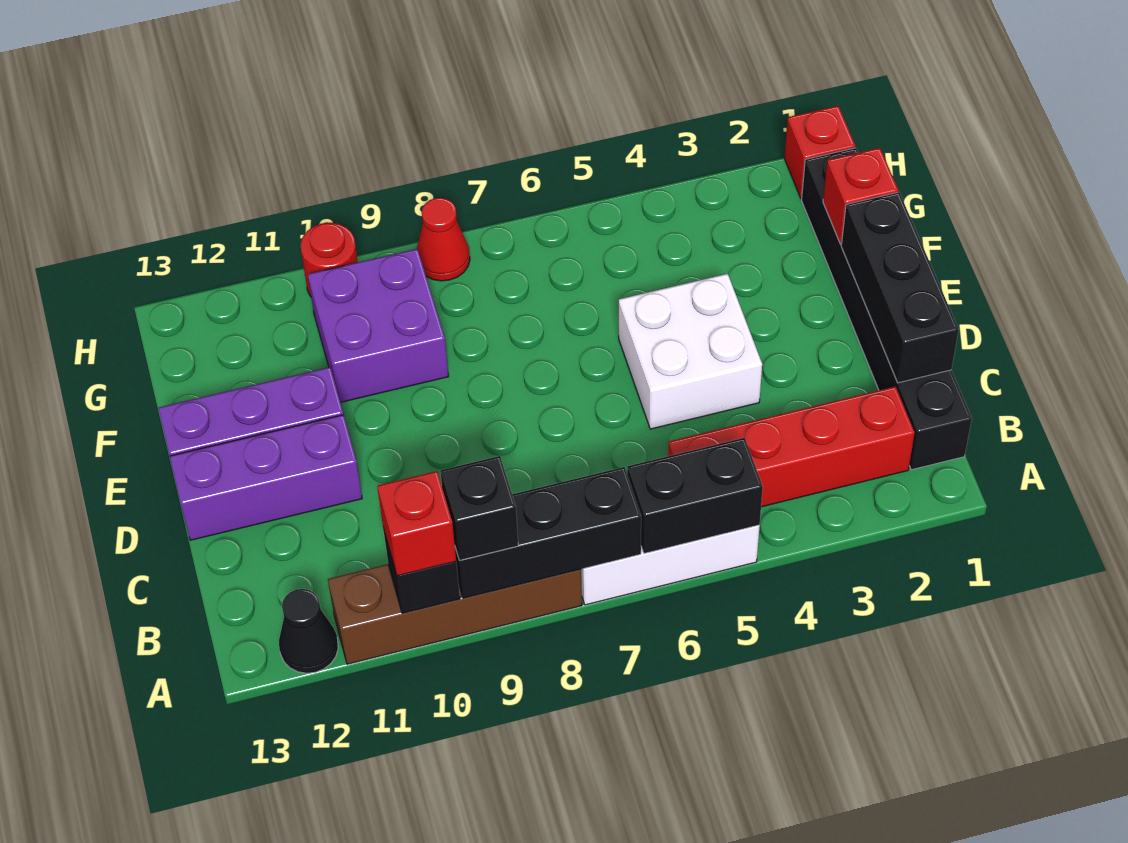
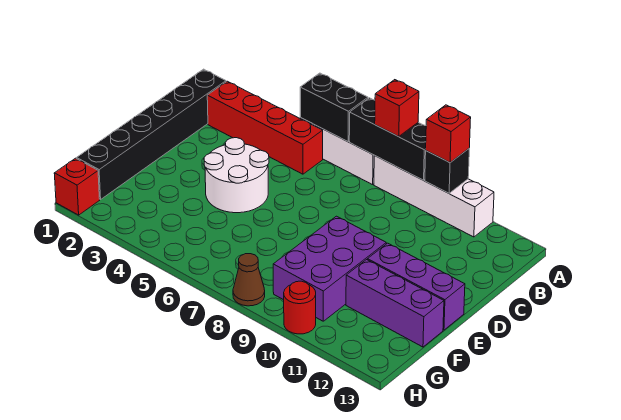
brown 1x4 brick [328,564,582,664] -> white 1x4 brick [374,156,494,237]
black 1x1 brick [441,456,518,560] -> none
black 1x1 cone [279,589,338,673] -> none
black 1x3 brick [841,192,959,383] -> none
white 2x2 brick [619,274,762,429] -> white 2x2 round brick [204,138,269,213]
purple 1x3 brick [170,415,362,540] -> purple 1x3 brick moved to [346,260,444,347]
red 1x1 brick [823,148,898,244] -> red 1x1 brick moved to [375,80,419,137]
purple 2x2 brick [308,249,449,402] -> purple 2x3 brick [273,216,386,321]
red 1x1 cone [417,198,470,281] -> brown 1x1 cone [233,254,265,306]

